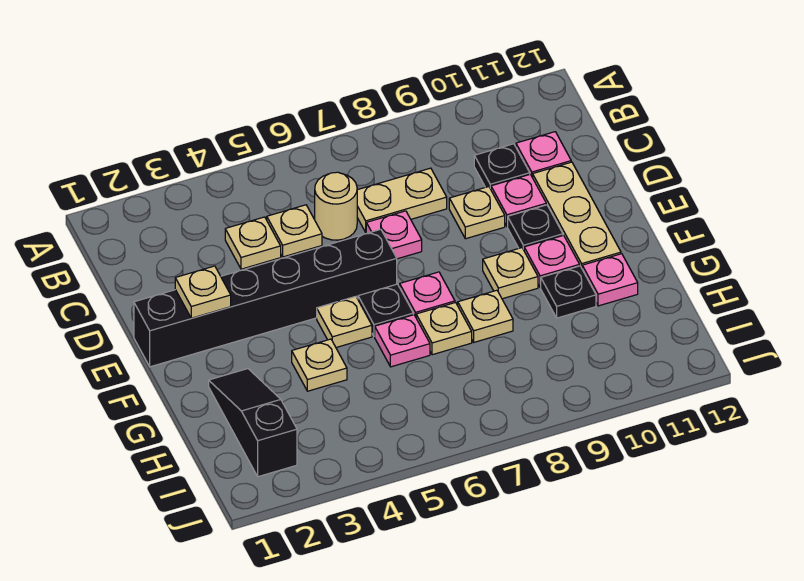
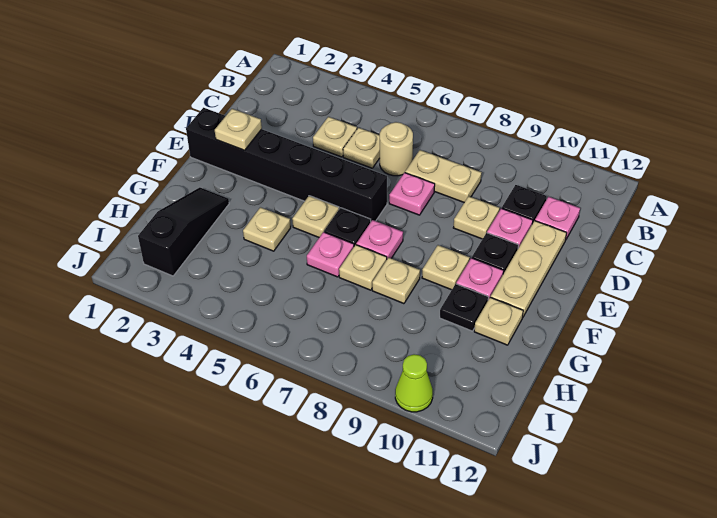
pink 1x1 plate [582,254,638,306] -> tan 1x1 plate [474,297,523,345]
none -> lime 1x1 cone [395,354,433,412]

